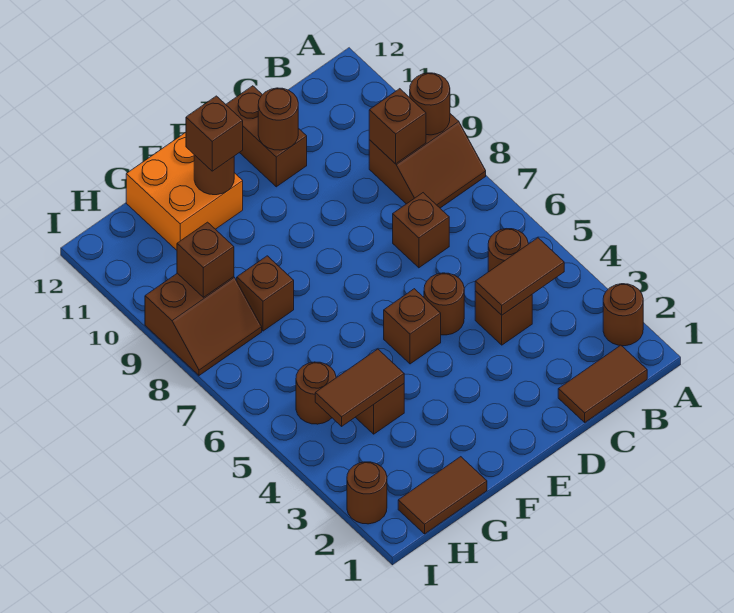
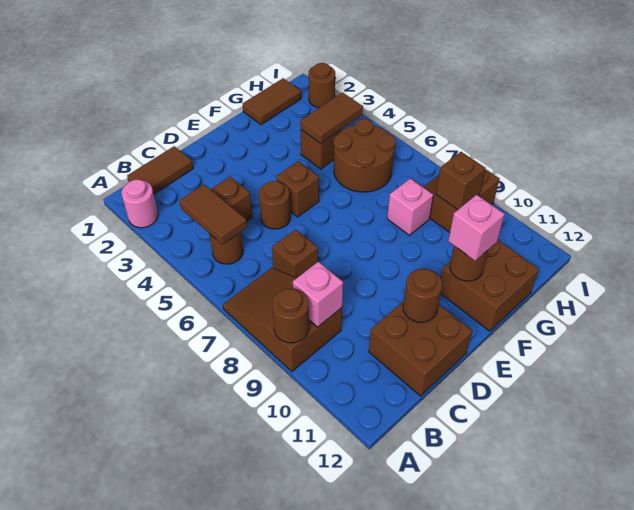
brown 1x1 round brick [603,284,643,346] -> pink 1x1 round brick [121,180,158,228]
brown 2x2 slope [369,114,486,208] -> brown 2x3 slope [223,268,342,372]
brown 1x2 tile [475,238,564,315] -> brown 1x2 tile turned to [180,184,247,245]
brown 1x1 brick [369,89,426,164] -> pink 1x1 brick [293,262,343,327]
brown 1x2 brick [226,86,307,187] -> brown 2x2 brick [369,301,472,396]
orange 2x2 brick [126,132,243,250] -> brown 2x2 brick [441,240,539,331]
brown 1x1 brick [186,96,243,171] -> pink 1x1 brick [448,195,505,261]
brown 1x1 brick [237,256,294,331] -> pink 1x1 brick [387,179,433,235]
brown 1x1 round brick [296,362,336,424] -> brown 2x2 round brick [334,119,396,192]

